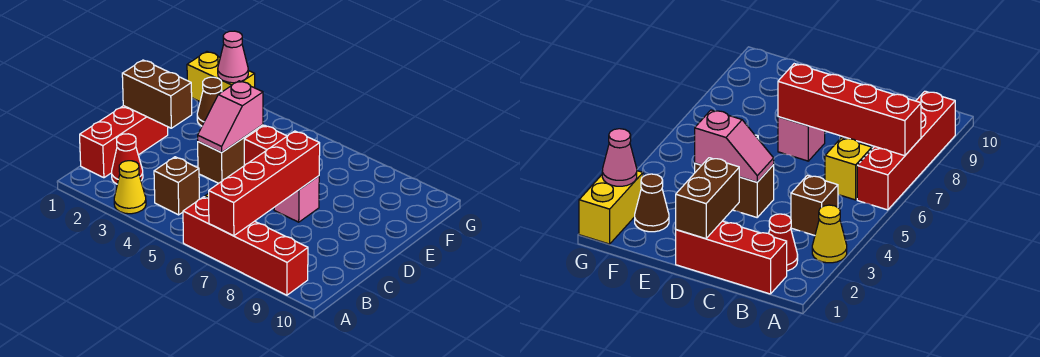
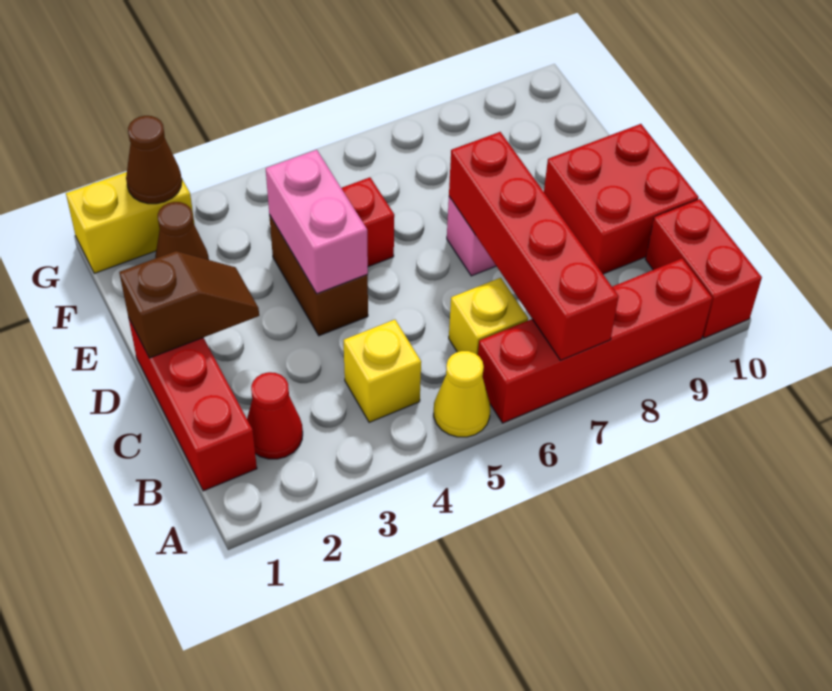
yellow 1x1 cone [114,161,146,214] -> yellow 1x1 cone moved to [434,351,490,437]
none -> red 1x2 brick [645,199,762,338]
brown 1x1 brick [154,157,199,215] -> yellow 1x1 brick [344,320,421,422]
none -> red 2x2 brick [544,124,699,274]
brown 1x2 brick [122,60,192,128] -> brown 1x2 slope [119,251,259,358]
pink 1x2 slope [198,81,263,153] -> pink 1x2 brick [266,150,368,294]
pink 1x1 cone [218,31,248,83] -> brown 1x1 cone [126,116,182,204]

